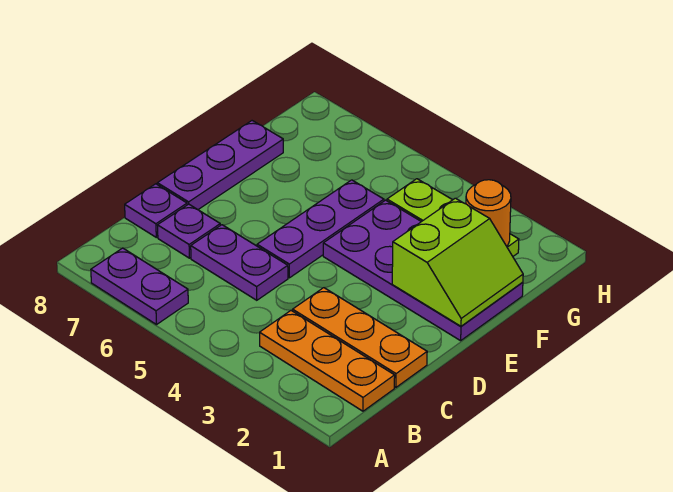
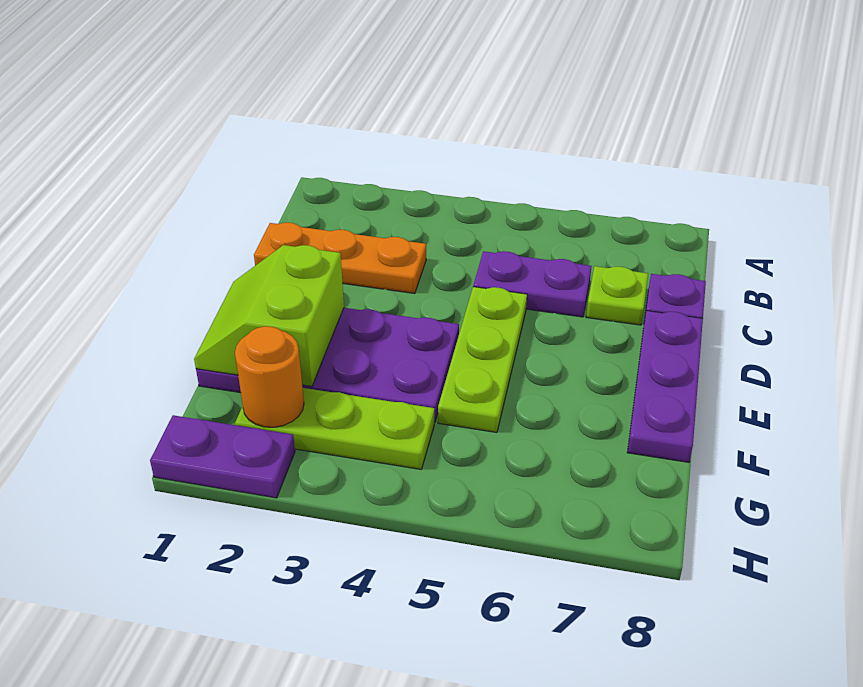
purple 1x2 plate [91,248,188,325] -> purple 1x2 plate moved to [150,415,295,498]
orange 1x3 plate [260,311,395,411] -> none
purple 1x1 plate [158,204,220,258] -> lime 1x1 plate [586,266,648,325]
purple 1x3 plate [257,180,384,278] -> lime 1x3 plate [438,287,527,433]

